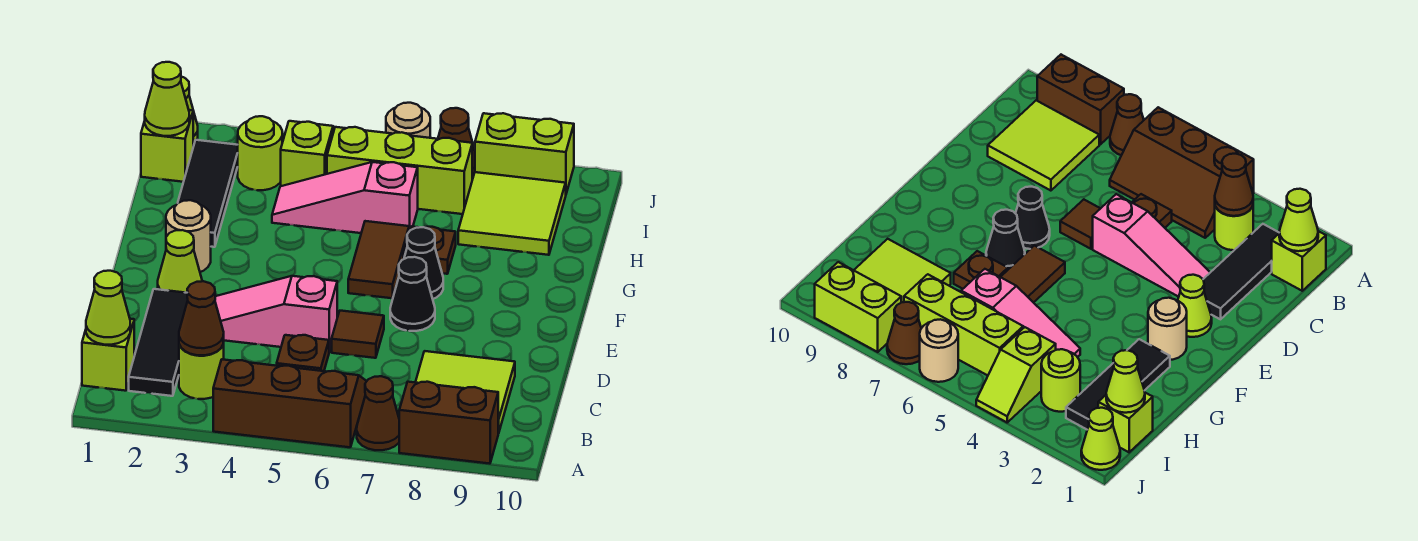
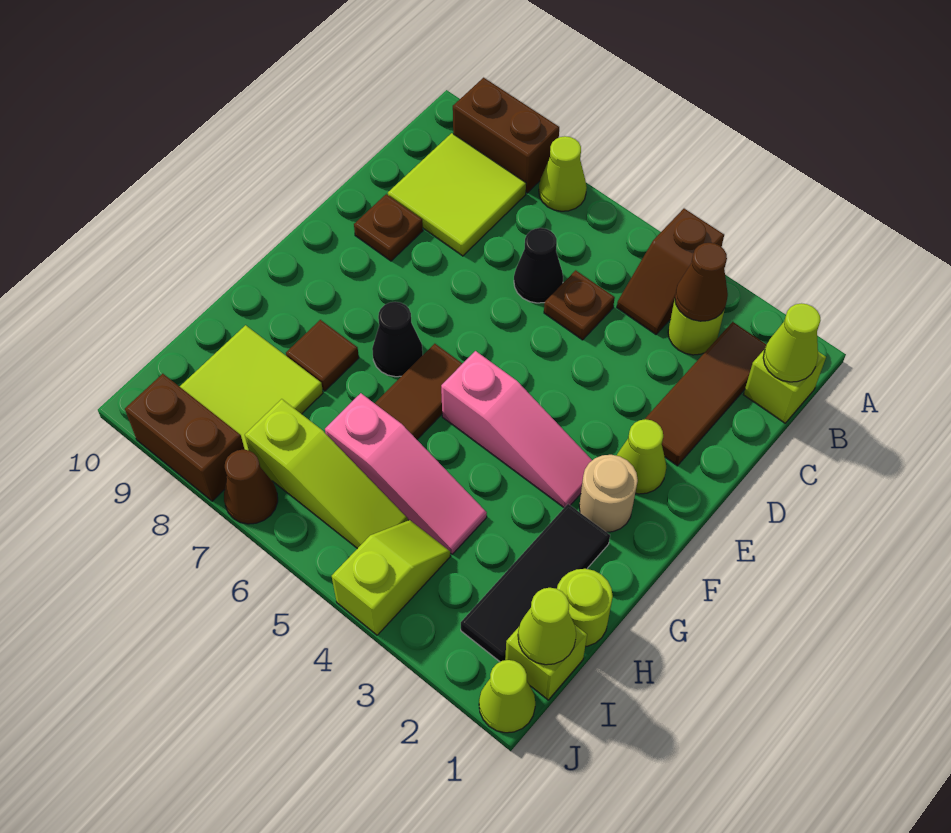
brown 2x3 slope [213,359,367,447] -> brown 1x2 slope [617,209,724,334]
brown 1x1 cone [357,376,399,450] -> lime 1x1 cone [539,136,587,211]
black 1x3 tile [129,289,188,396] -> brown 1x3 tile [644,322,766,466]
pink 1x3 slope [215,276,337,352] -> pink 1x3 slope moved to [441,351,592,508]
brown 1x1 tile [332,311,384,358] -> brown 1x1 tile moved to [286,320,359,391]
black 1x1 cone [390,257,435,331] -> black 1x1 cone moved to [514,228,563,303]
brown 1x1 plate [403,227,456,274] -> brown 1x1 plate moved to [354,194,423,261]
lime 1x1 round brick [238,116,282,190] -> lime 1x1 round brick moved to [557,569,613,646]
lime 1x2 slope [281,121,335,186] -> lime 1x2 slope turned to [332,520,451,635]
lime 1x3 brick [327,127,472,214] -> lime 1x3 slope [245,399,408,549]
tan 1x1 round brick [386,103,430,138] -> none
lime 1x2 brick [475,113,574,193] -> brown 1x2 brick [125,374,245,501]

